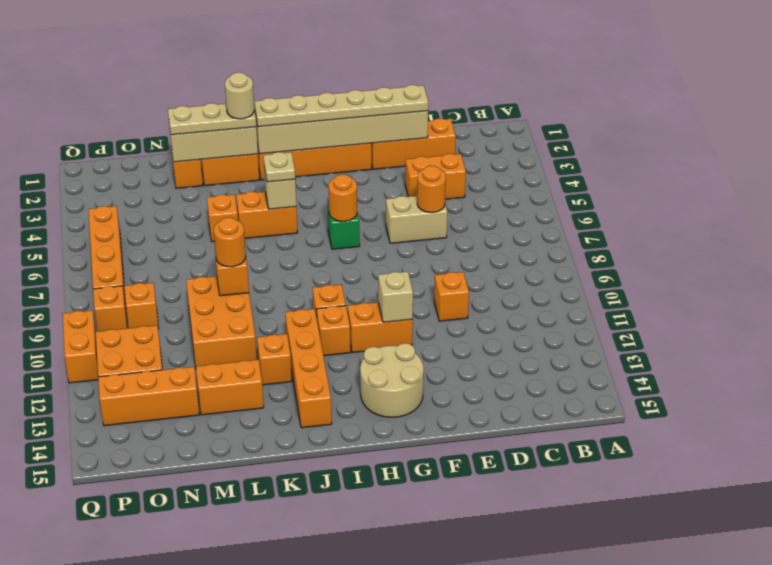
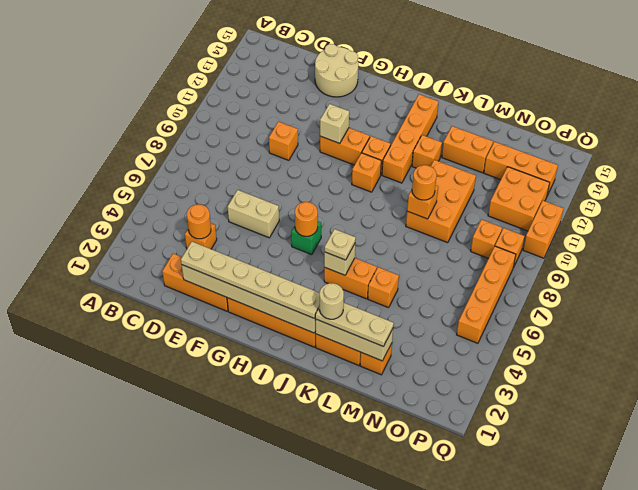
orange 1x2 brick [405,154,466,199] -> orange 1x1 brick [185,223,217,249]
orange 1x1 round brick [417,166,446,212] -> orange 1x1 round brick moved to [187,204,211,239]
tan 2x2 round brick [360,343,424,417] -> tan 2x2 round brick moved to [315,44,358,97]

